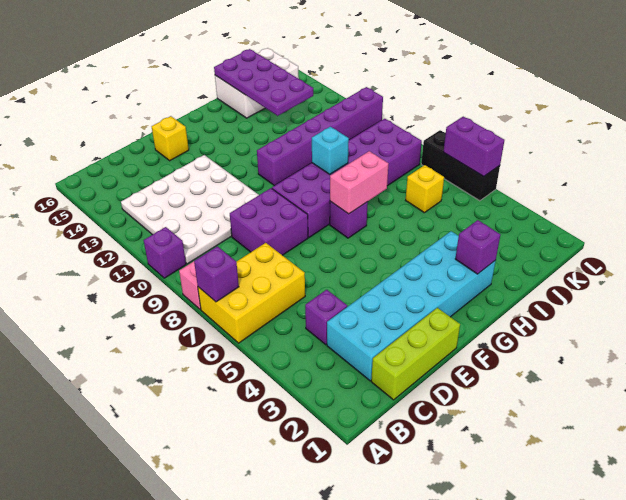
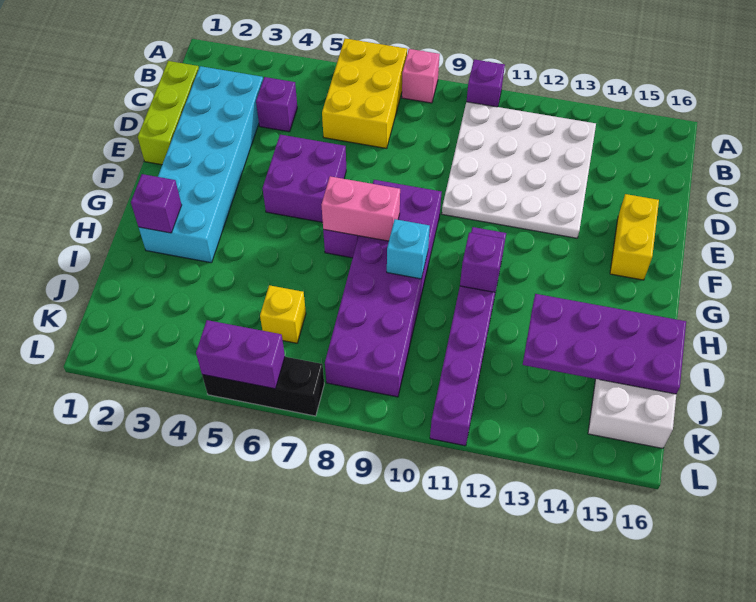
purple 1x1 brick [194,246,239,302] -> purple 1x1 brick moved to [460,233,505,292]
purple 2x2 brick [230,188,308,255] -> purple 2x2 brick moved to [263,135,346,222]
yellow 1x1 brick [152,116,189,161] -> yellow 1x2 brick [610,194,659,280]
pink 1x2 brick [330,151,388,214] -> pink 1x2 brick turned to [322,176,400,241]

